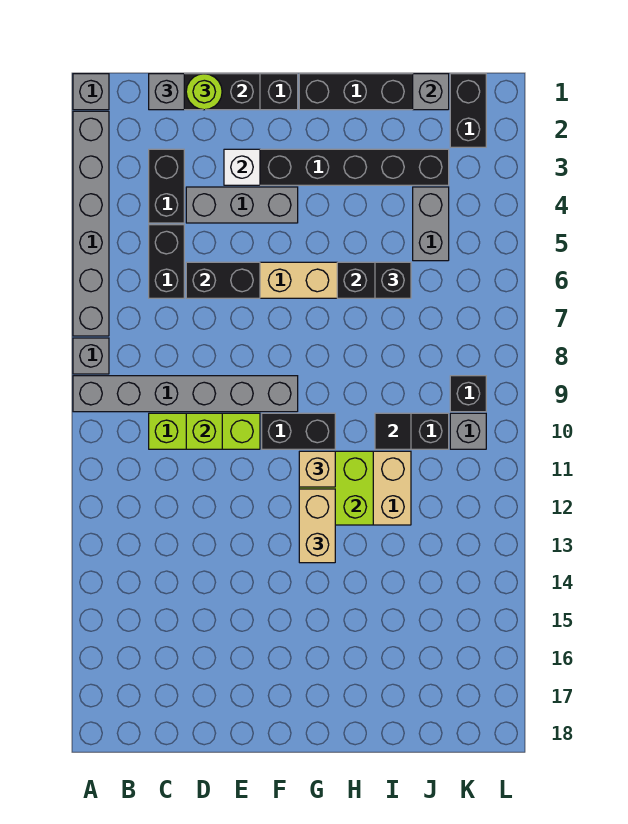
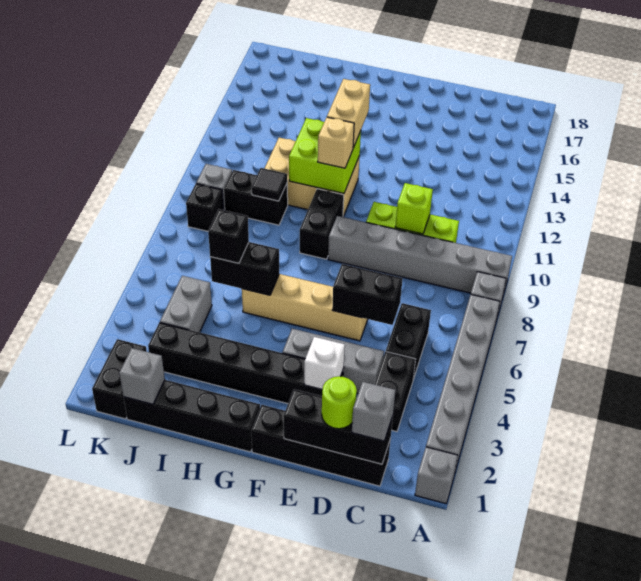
black 1x2 brick [262,413,335,449] -> black 1x2 brick turned to [300,189,344,259]

